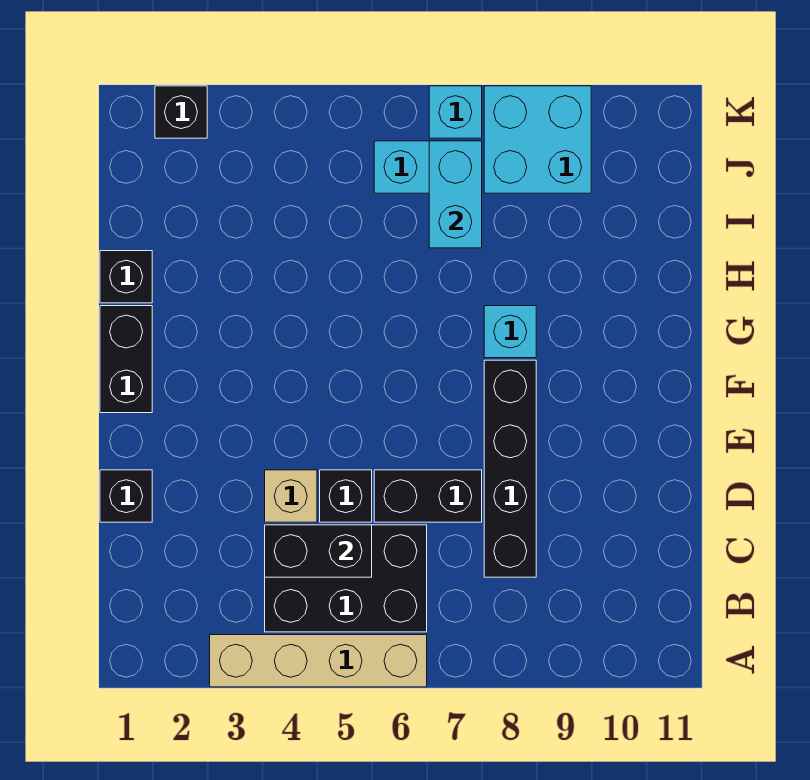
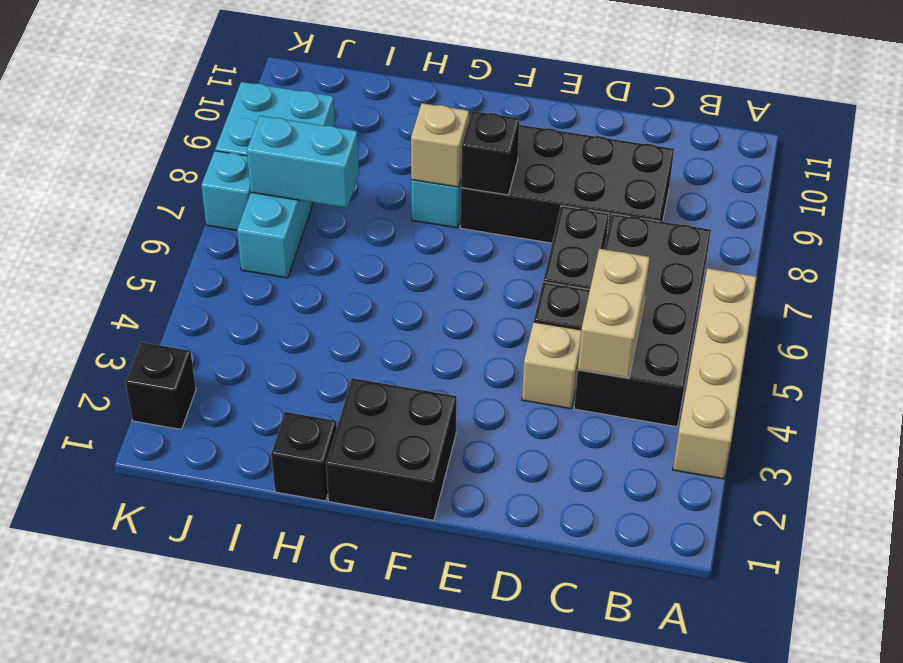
black 2x3 brick [265,525,427,632] -> black 2x4 brick [574,214,711,427]
black 1x2 brick [265,525,372,577] -> tan 1x2 brick [578,249,650,378]
black 1x4 brick [484,360,536,577] -> black 2x4 brick [460,125,674,243]
black 1x1 brick [100,470,152,522] -> black 1x1 brick moved to [461,111,520,195]
black 1x2 brick [100,306,152,413] -> black 2x2 brick [326,378,457,520]
none -> tan 1x1 brick [411,103,469,187]

